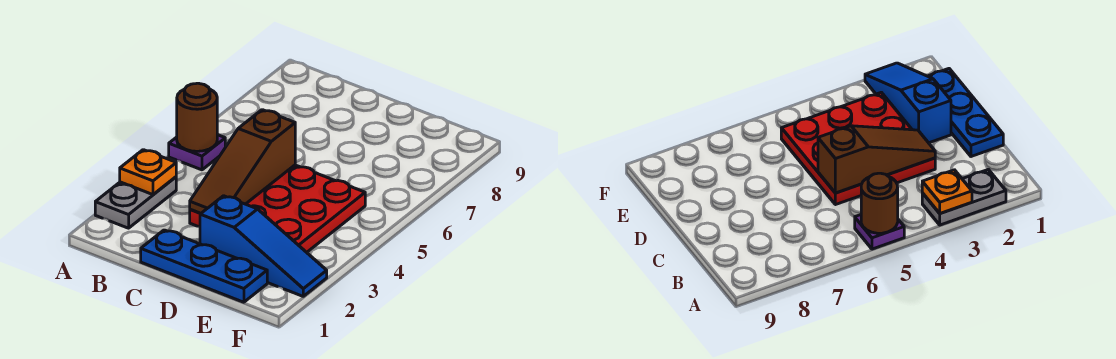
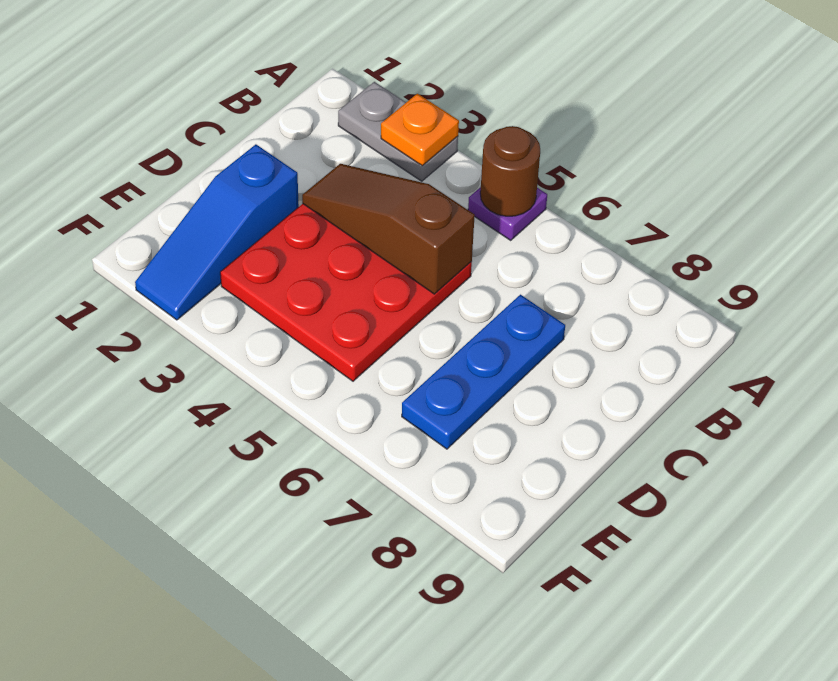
blue 1x3 plate [141,230,267,302] -> blue 1x3 plate moved to [402,295,565,449]

